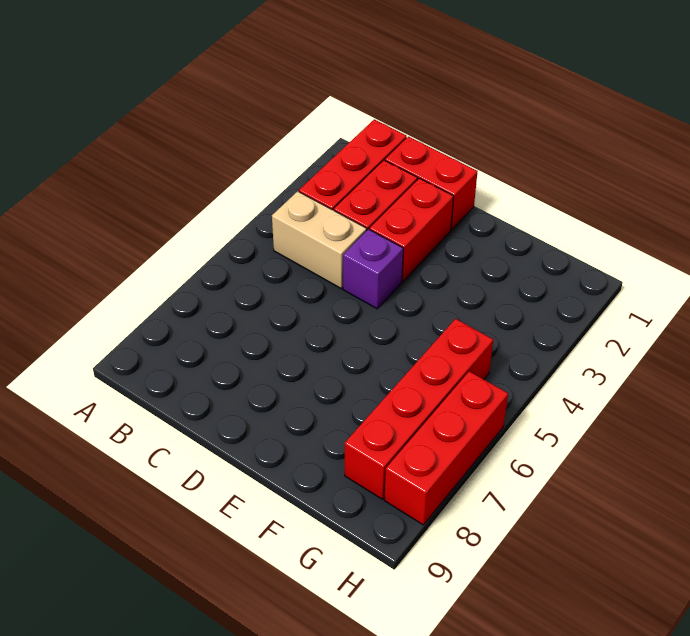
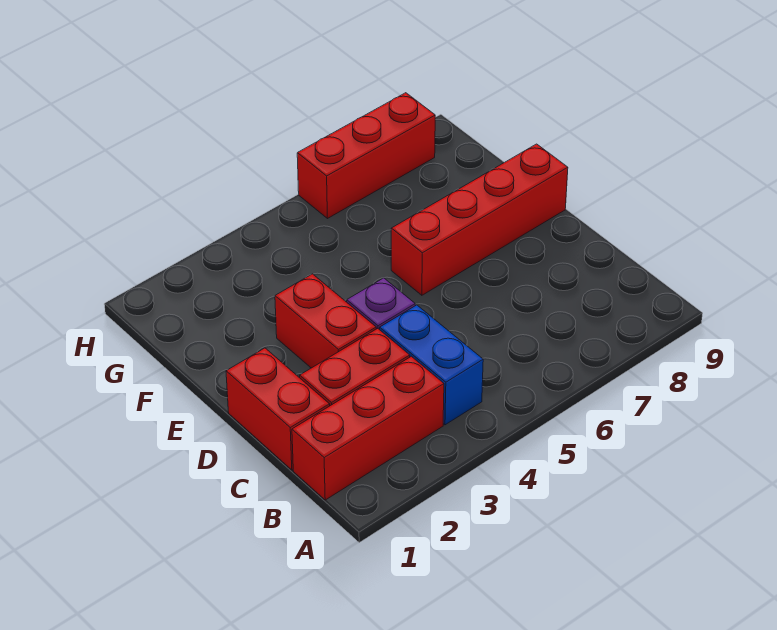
tan 1x2 brick [272,191,367,288] -> blue 1x2 brick [380,305,483,425]
red 1x2 brick [370,178,454,282] -> red 1x2 brick turned to [275,274,376,368]
red 1x4 brick [345,319,493,499] -> red 1x4 brick moved to [391,144,568,295]

